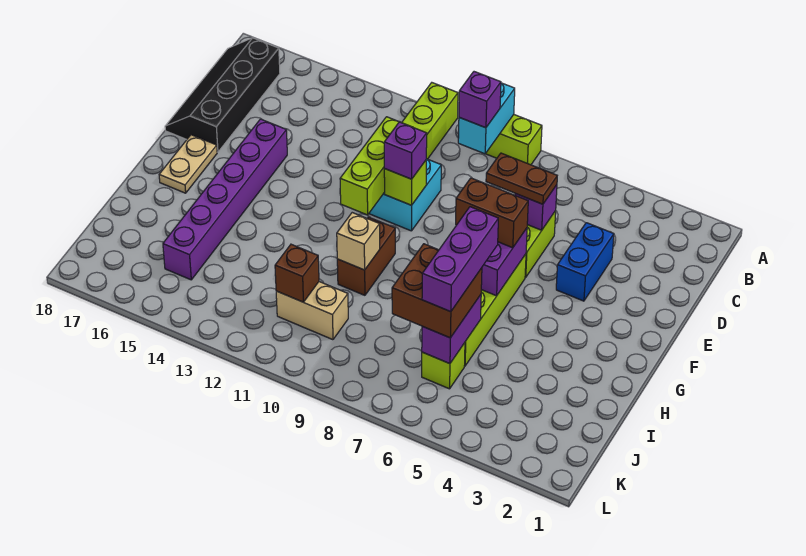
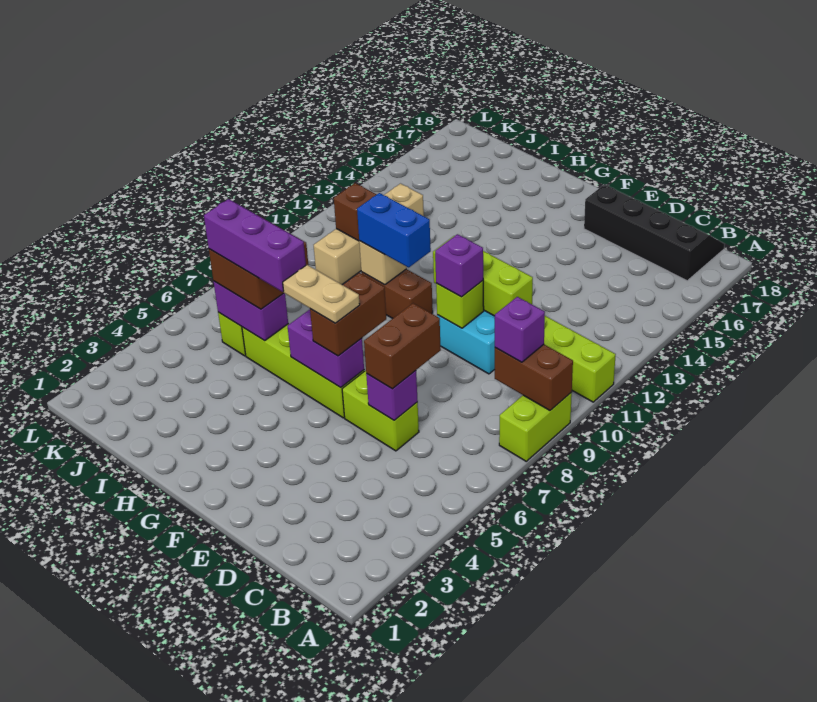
cyan 1x2 brick [458,83,515,154] -> brown 1x2 brick [495,344,573,410]
blue 1x2 brick [556,223,614,301] -> blue 1x2 brick moved to [357,193,431,267]
brown 1x2 plate [486,153,557,204] -> brown 1x2 brick [364,303,441,389]
purple 1x6 brick [163,119,287,280] -> none
tan 1x2 plate [159,135,217,193] -> tan 1x2 plate moved to [283,265,360,323]
tan 1x2 brick [276,282,348,340] -> tan 1x4 brick [314,184,424,285]

